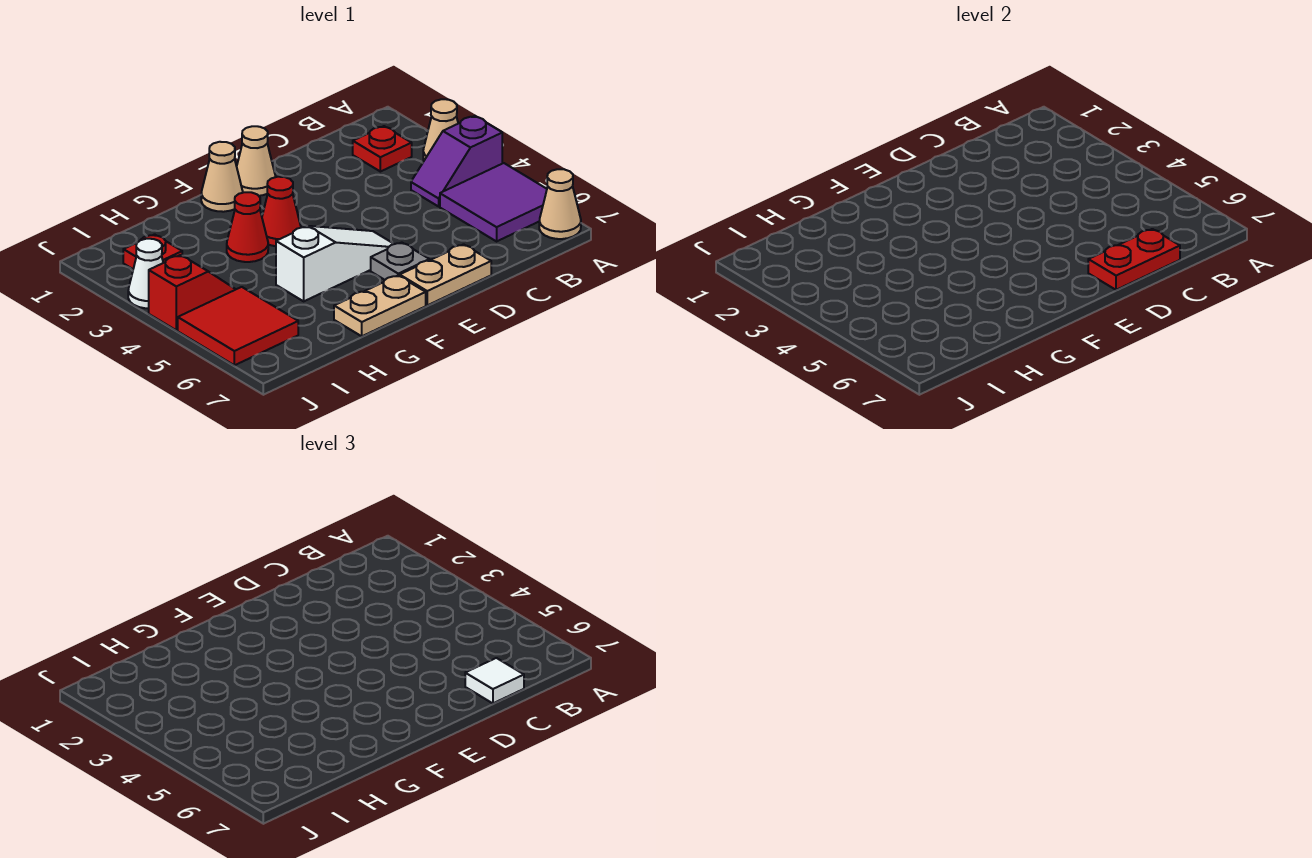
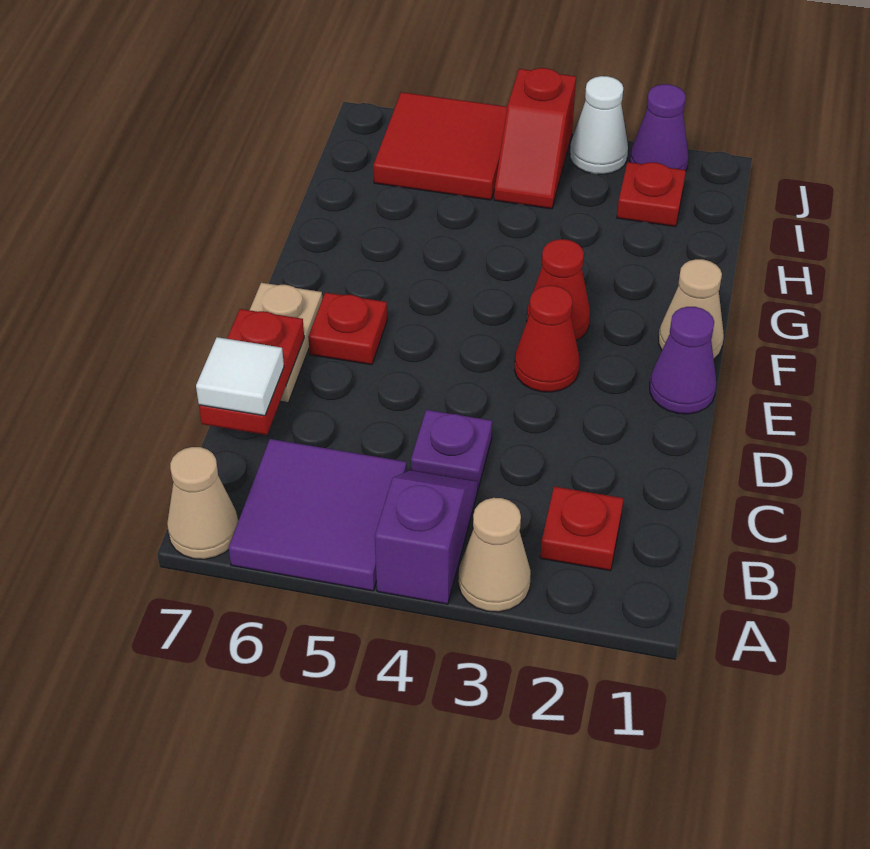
none -> purple 1x1 plate [411,410,492,488]
tan 1x1 cone [237,126,276,196] -> purple 1x1 cone [650,307,716,414]
white 1x3 slope [276,226,393,301] -> none
grey 1x1 plate [371,243,429,280] -> red 1x1 plate [308,292,387,365]
tan 1x2 plate [334,276,426,336] -> none
red 1x1 cone [227,192,268,262] -> red 1x1 cone moved to [514,285,579,392]
none -> purple 1x1 cone [630,84,688,170]

